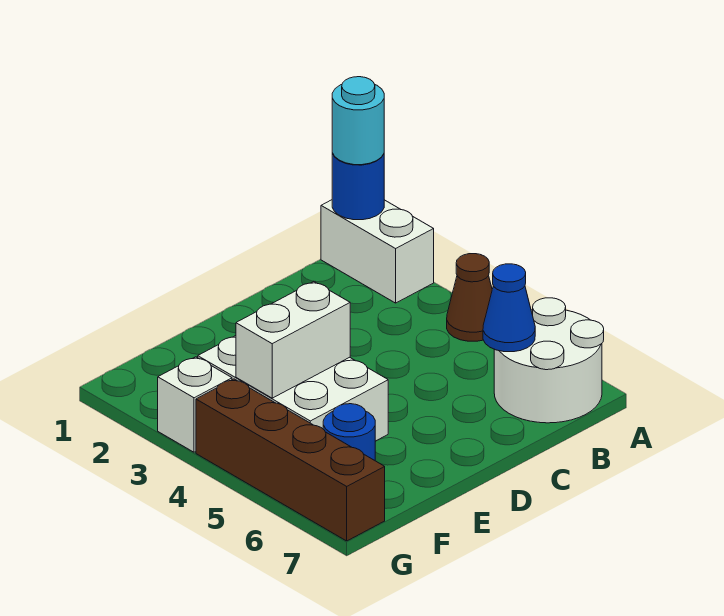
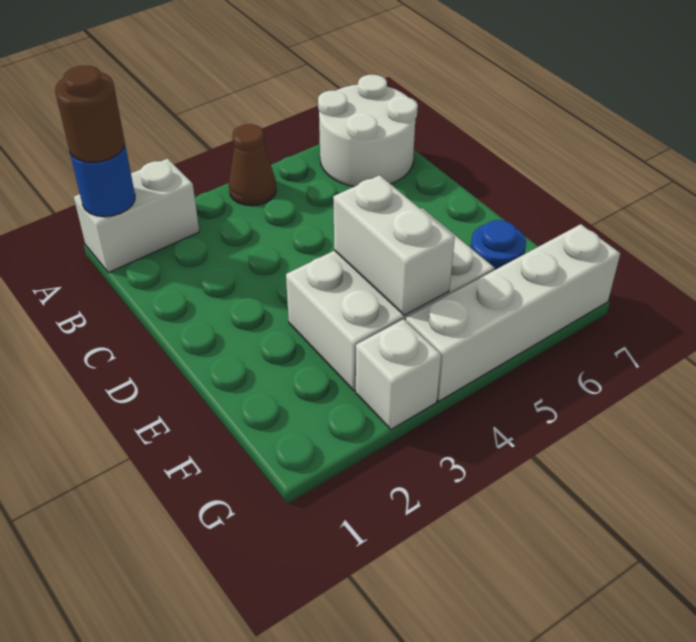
cyan 1x1 round brick [332,77,384,165] -> brown 1x1 round brick [55,66,125,162]
blue 1x1 cone [483,264,535,352] -> none
brown 1x4 brick [196,379,385,541] -> white 1x4 brick [406,224,620,401]

